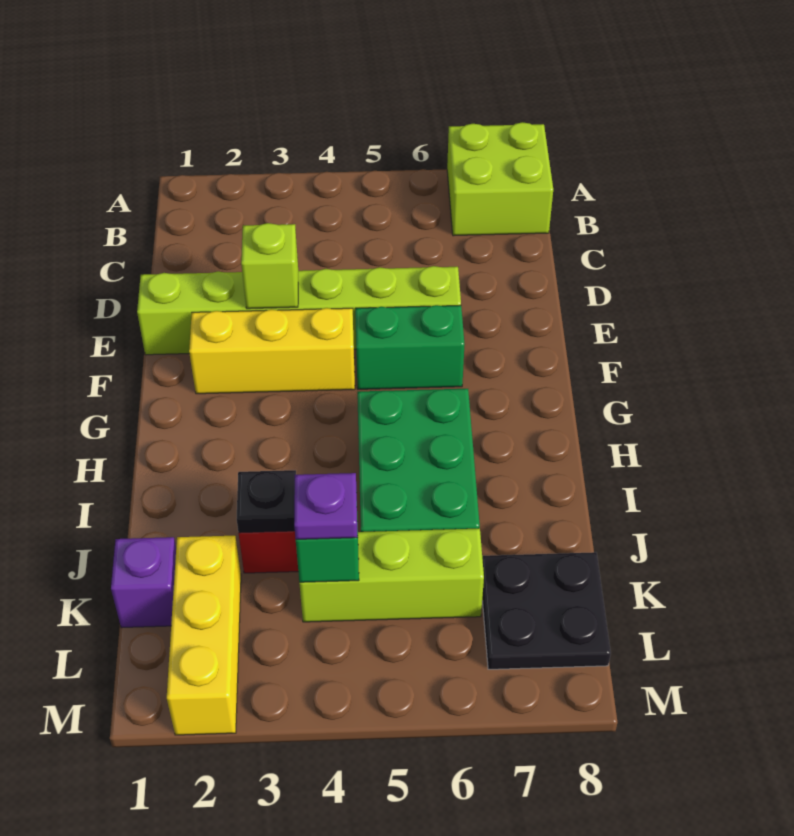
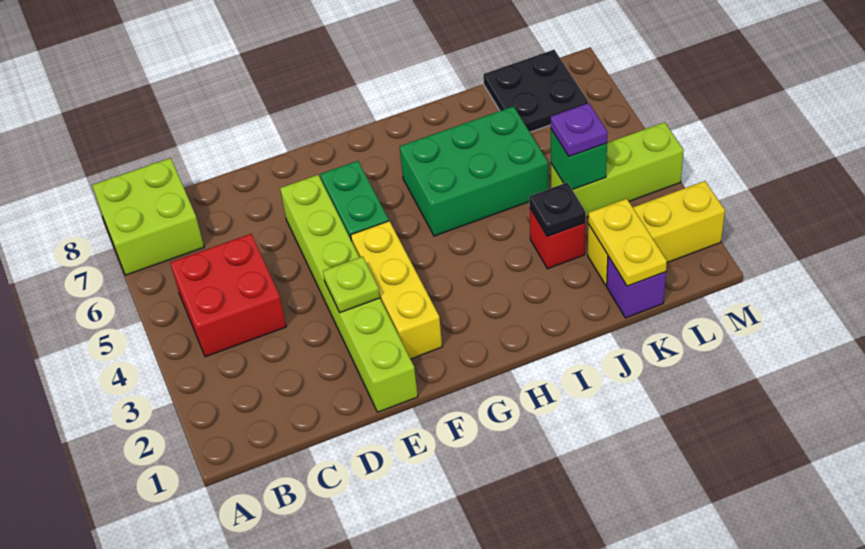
none -> red 2x2 brick [170,234,286,357]
lime 1x1 brick [241,223,298,309] -> lime 1x1 plate [323,256,380,313]
none -> yellow 1x2 plate [588,199,667,286]
lime 1x3 brick [299,528,484,622] -> lime 1x3 brick turned to [551,122,684,217]

